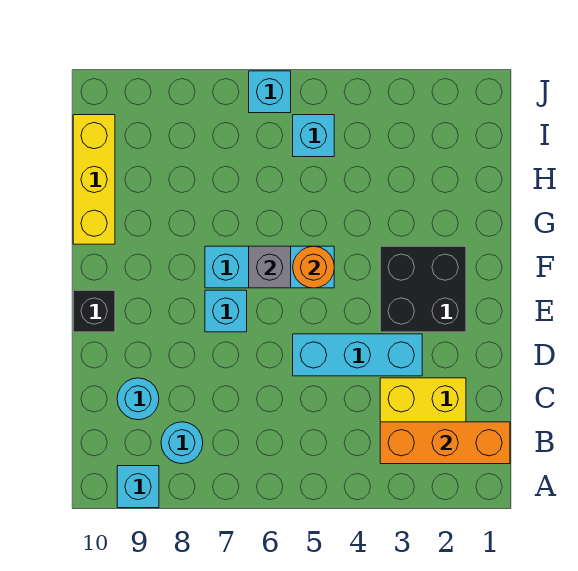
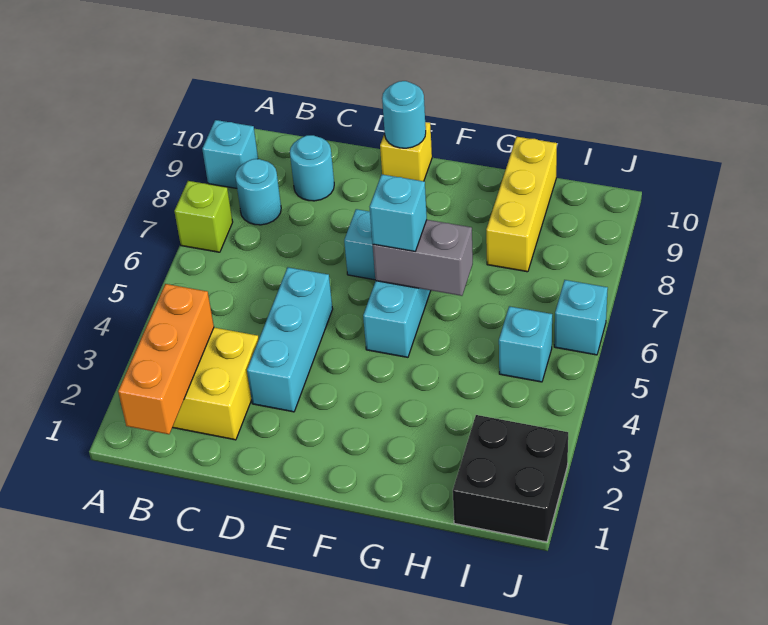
none -> lime 1x1 brick [174,181,233,252]
black 2x2 brick [380,246,466,332] -> black 2x2 brick moved to [453,415,568,542]
black 1x1 brick [73,290,115,332] -> yellow 1x1 brick [380,122,432,181]
none -> cyan 1x1 round brick [382,81,426,148]
orange 1x1 round brick [293,246,334,288] -> none
grey 1x1 brick [249,246,291,288] -> grey 1x2 brick [373,220,473,296]
none -> cyan 1x1 brick [370,175,427,251]
yellow 1x3 brick [73,115,115,244] -> yellow 1x3 brick turned to [486,137,557,272]

